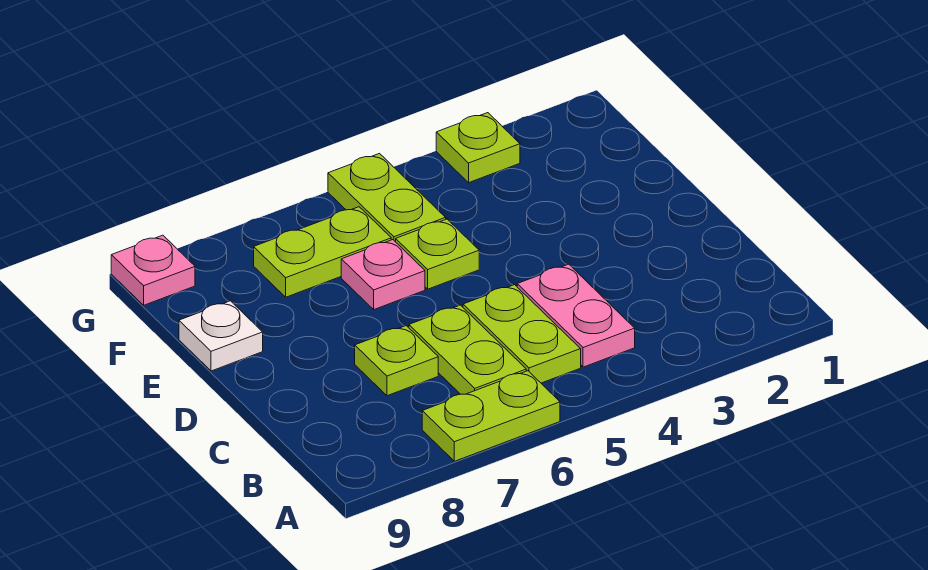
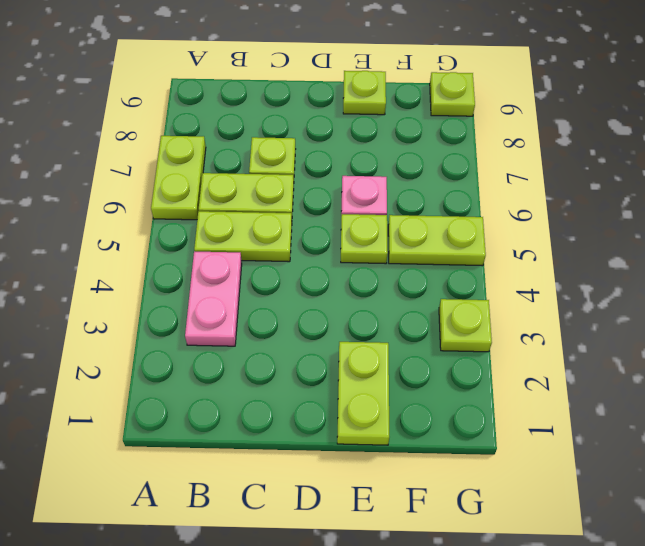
pink 1x2 plate [517,264,635,367] -> pink 1x2 plate turned to [185,251,242,346]
white 1x1 plate [179,301,263,371] -> lime 1x1 plate [343,71,386,115]
lime 1x2 plate [254,207,391,297] -> lime 1x2 plate moved to [337,342,389,445]
pink 1x1 plate [111,235,195,305] -> lime 1x1 plate [430,72,475,116]

